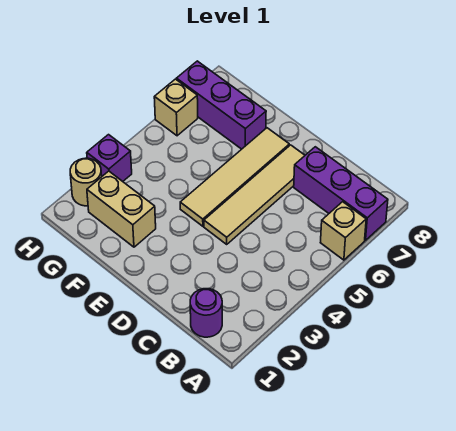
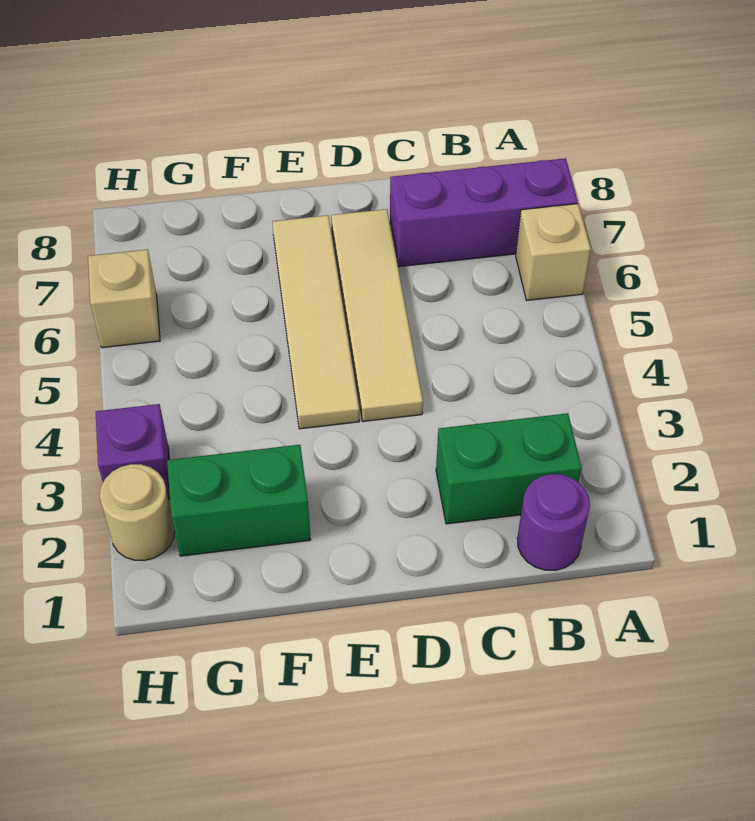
none -> green 1x2 brick [436,413,582,524]
tan 1x2 brick [87,171,156,247] -> green 1x2 brick [167,445,311,556]
purple 1x3 brick [176,61,266,149] -> none

